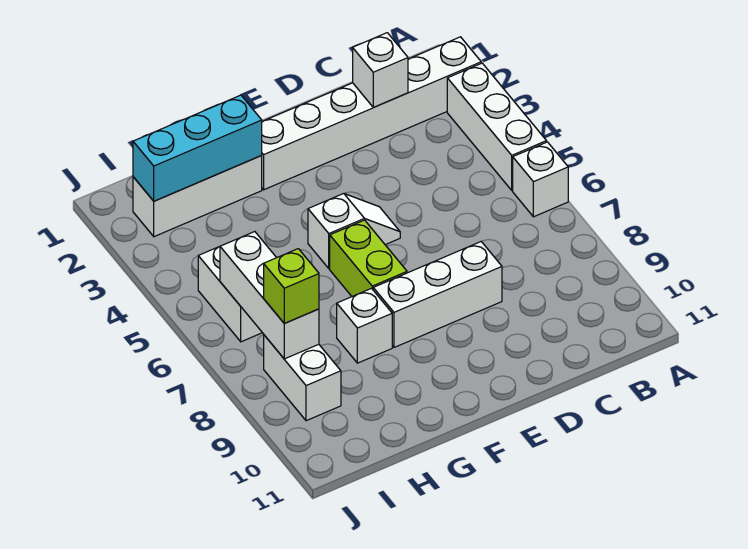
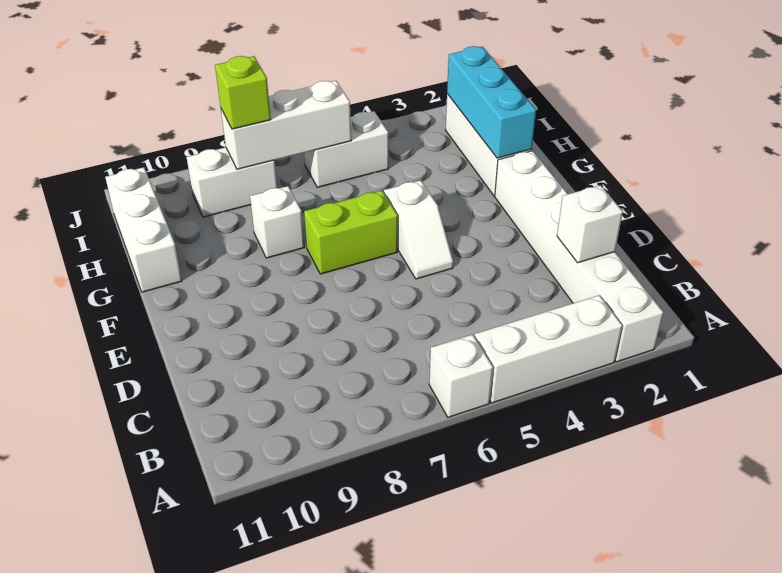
white 1x3 brick [373,242,502,347] -> white 1x3 brick moved to [105,167,182,292]

